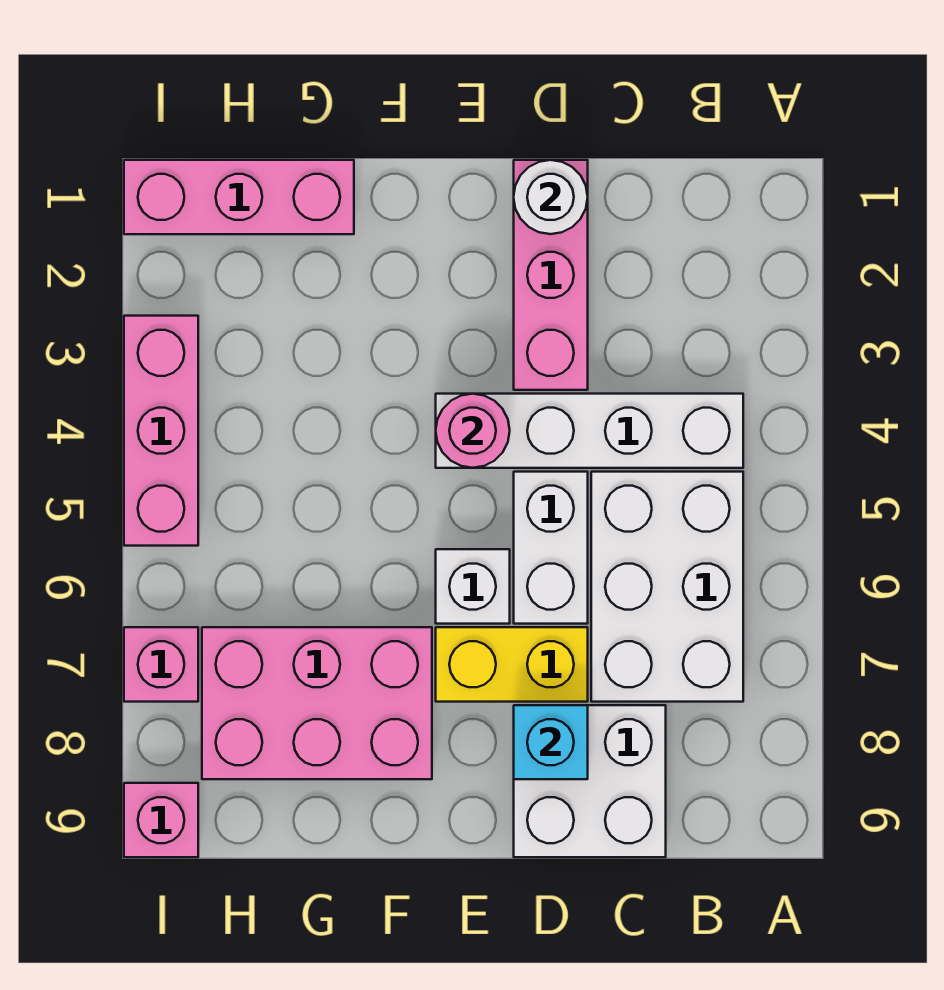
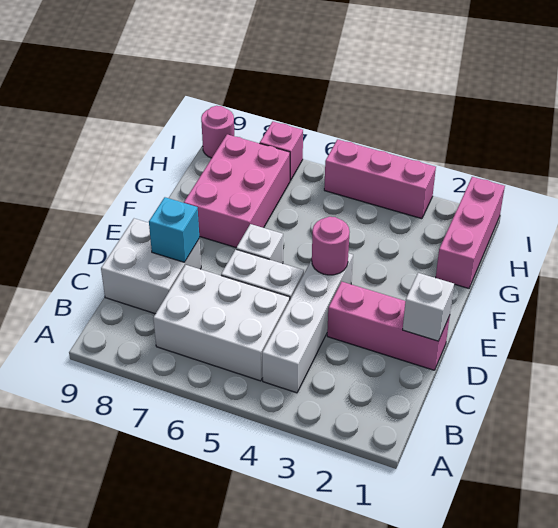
white 1x1 round brick [514,160,588,234] -> white 1x1 brick [403,273,454,341]
yellow 1x2 brick [436,627,588,702] -> none
pink 1x1 brick [124,783,198,857] -> pink 1x1 round brick [201,106,234,158]

